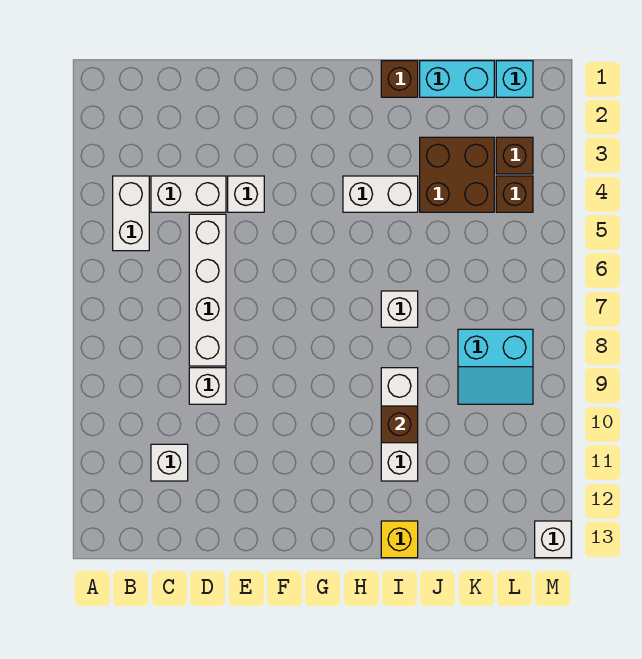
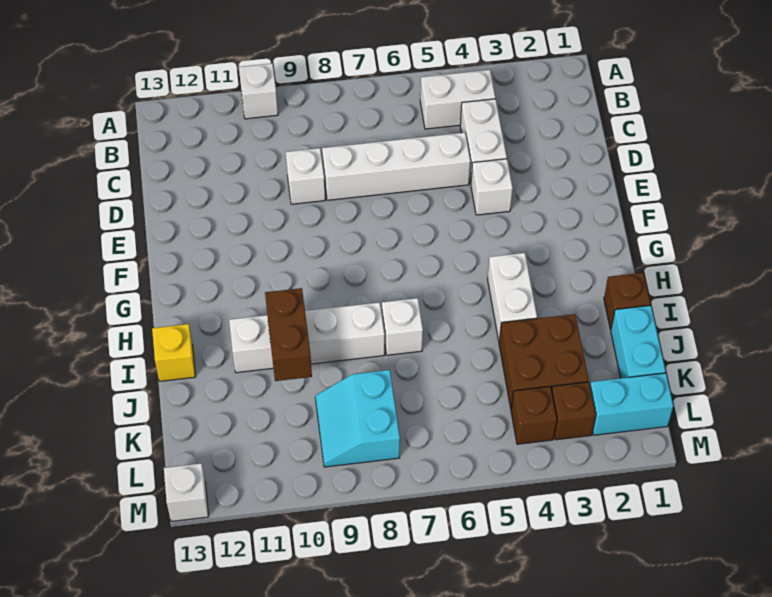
white 1x1 brick [151,444,188,481] -> white 1x1 brick moved to [239,63,278,119]
white 1x3 brick [381,368,418,481] -> white 1x4 brick [229,302,385,373]
brown 1x1 brick [381,406,418,443] -> brown 1x2 brick [265,288,312,381]
cyan 1x1 brick [496,61,533,97] -> cyan 1x2 brick [590,373,673,435]

